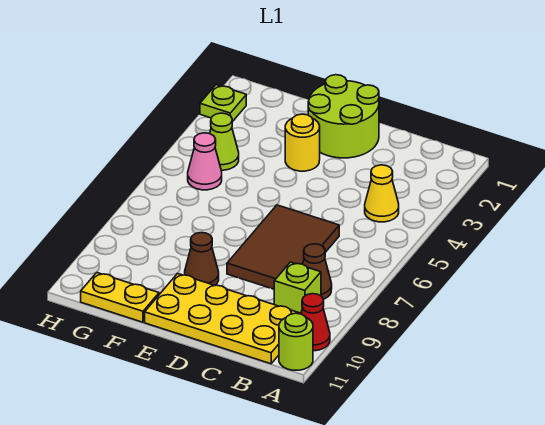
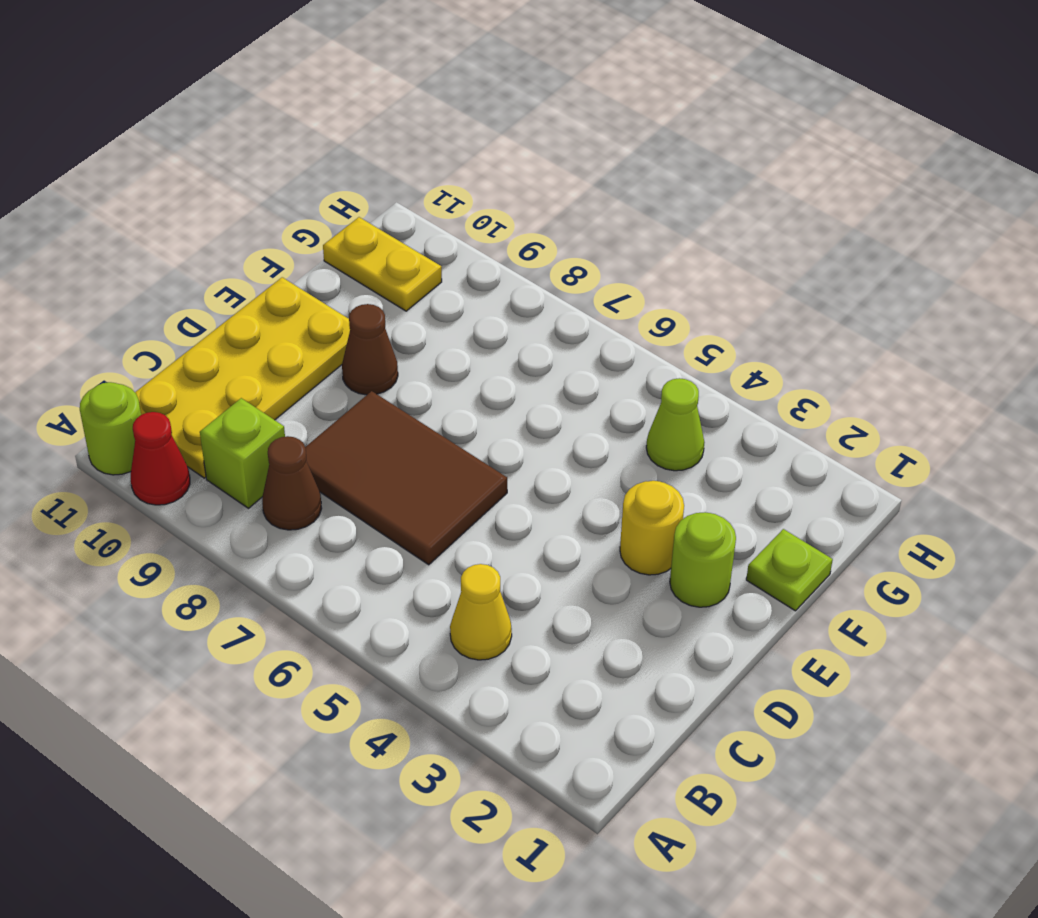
lime 2x2 round brick [308,75,379,158] -> lime 1x1 round brick [670,512,736,607]
yellow 1x2 plate [81,273,159,322] -> yellow 1x2 plate turned to [323,217,442,311]
pink 1x1 cone [188,133,222,190] -> none
lime 1x1 plate [200,85,246,122] -> lime 1x1 plate moved to [746,529,833,611]

